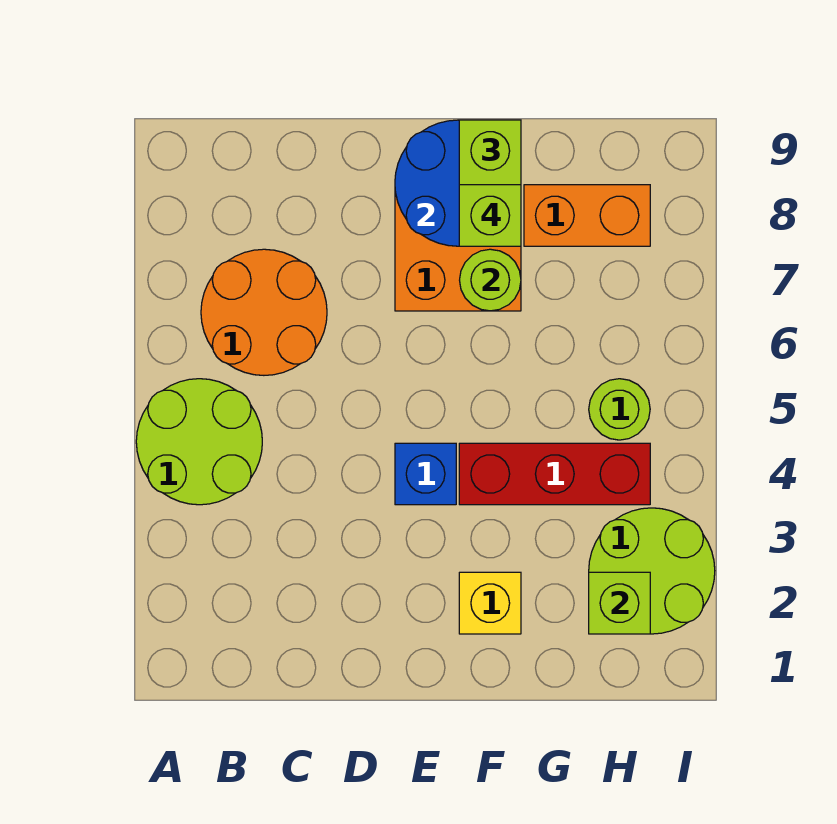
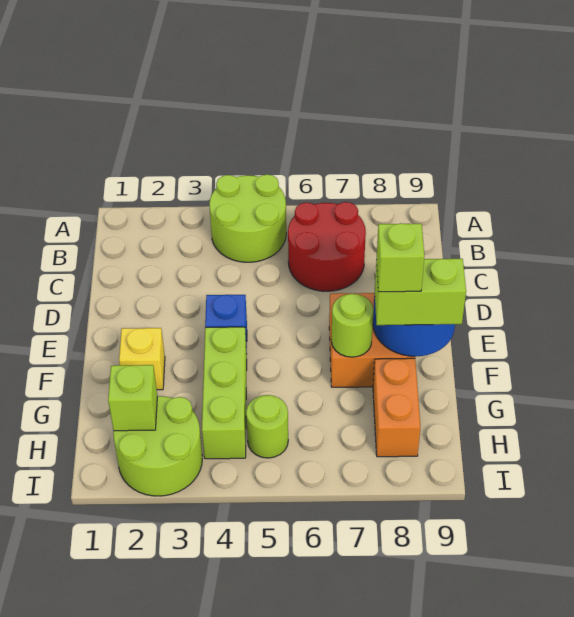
orange 2x2 round brick [201,249,327,375] -> red 2x2 round brick [288,202,366,291]
red 1x3 brick [459,443,650,505] -> lime 1x3 brick [202,327,247,459]

